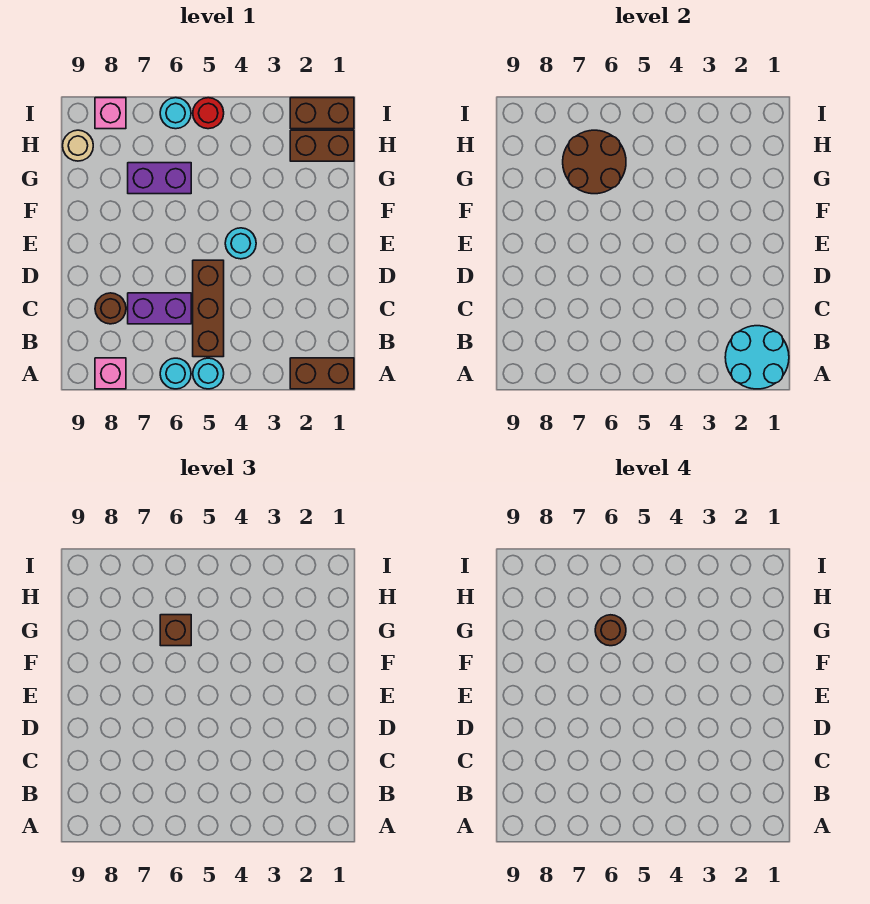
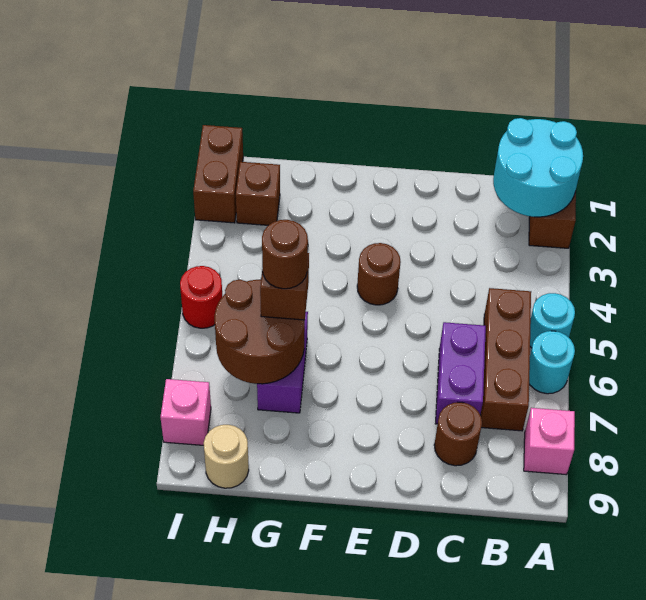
brown 1x3 brick [193,260,224,357] -> brown 1x3 brick turned to [480,288,531,431]
cyan 1x1 round brick [225,228,256,259] -> brown 1x1 round brick [357,243,401,305]
brown 1x2 brick [290,130,354,161] -> brown 1x1 brick [236,162,280,225]
cyan 1x1 round brick [160,98,191,129] -> none

